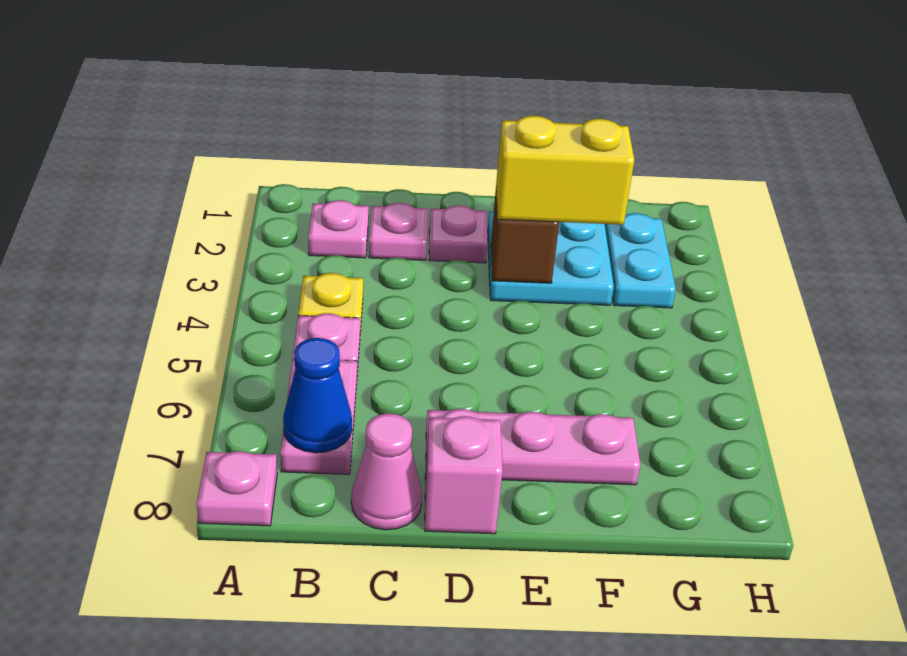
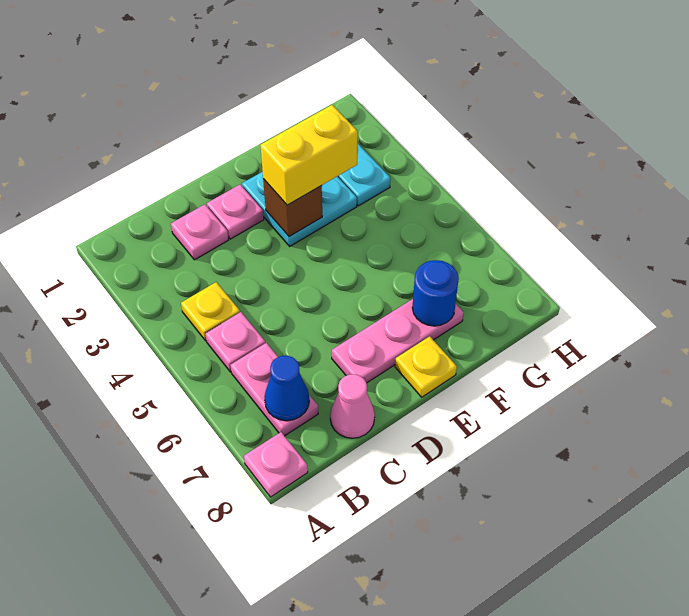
pink 1x1 plate [308,200,369,258] -> none
pink 1x1 brick [425,416,503,534] -> none
none -> yellow 1x1 plate [395,336,457,397]
none -> blue 1x1 round brick [412,260,459,326]

